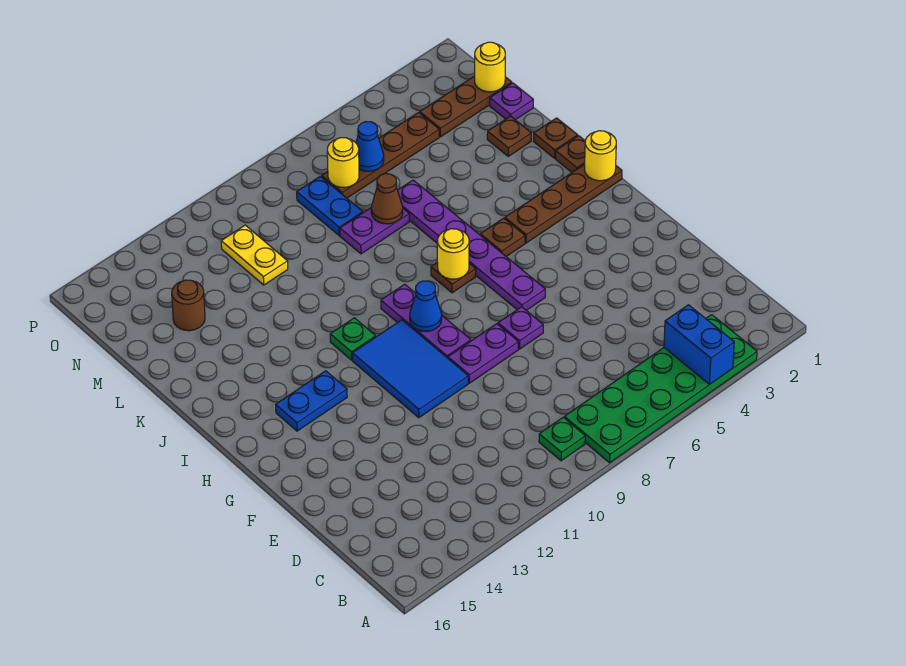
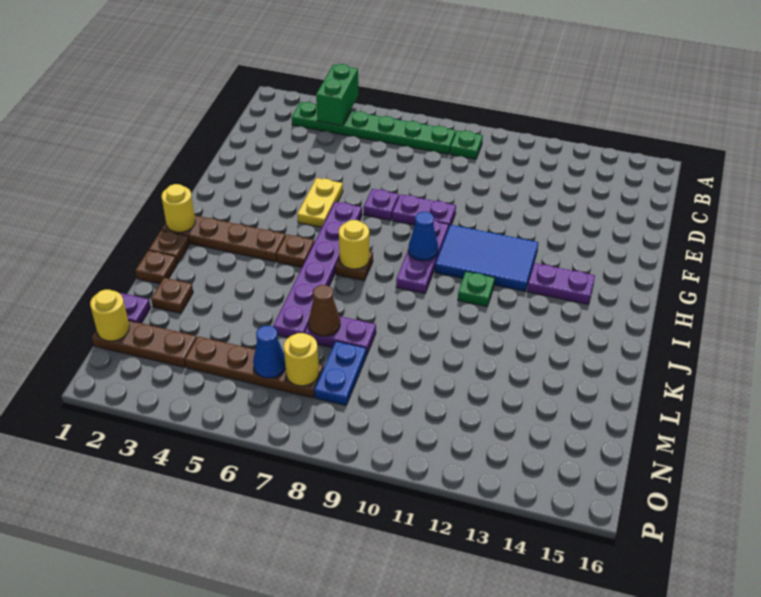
green 2x6 plate [564,315,757,463] -> green 1x6 plate [292,102,456,154]
blue 1x2 brick [664,305,734,384] -> green 1x2 brick [316,64,358,126]
blue 2x3 tile [353,320,468,418] -> blue 2x3 tile turned to [435,225,538,291]
blue 1x2 plate [276,371,347,431] -> purple 1x2 plate [527,263,595,304]
yellow 1x2 plate [221,225,288,285] -> yellow 1x2 plate moved to [297,178,343,227]
brown 1x1 round brick [172,280,205,331] -> none

